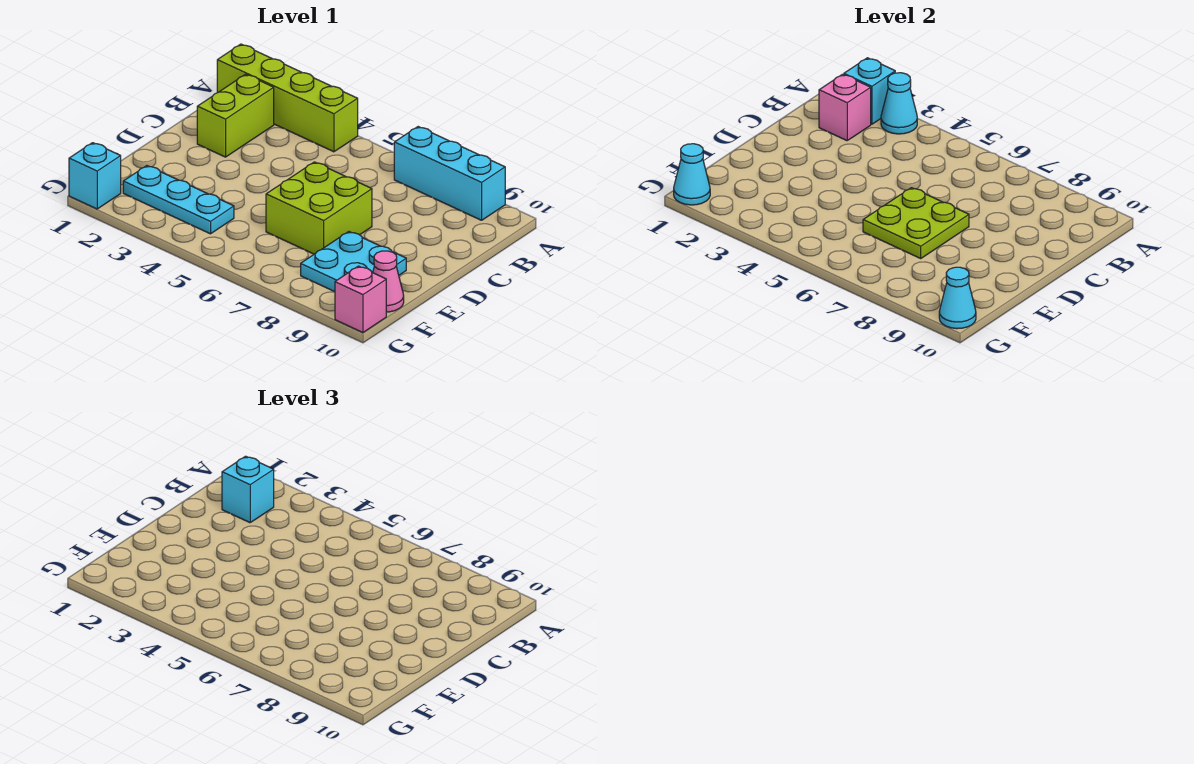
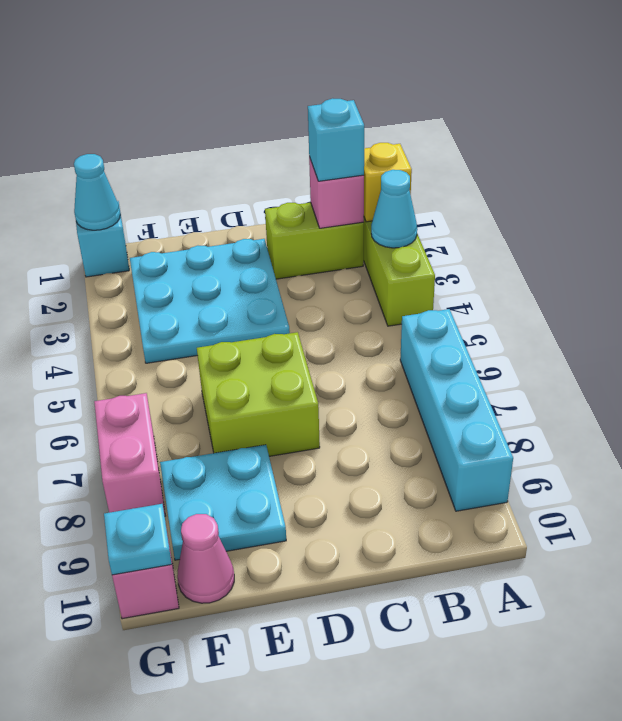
cyan 1x1 brick [844,58,895,124] -> yellow 1x1 brick [364,143,412,222]
cyan 1x3 brick [394,127,505,220] -> cyan 1x4 brick [400,309,513,511]
lime 2x2 plate [863,188,969,258] -> none
cyan 1x3 plate [123,166,234,234] -> cyan 3x3 plate [130,239,290,363]
none -> pink 1x2 brick [94,393,165,516]
cyan 1x1 cone [939,267,976,329] -> cyan 1x1 plate [104,504,172,575]

